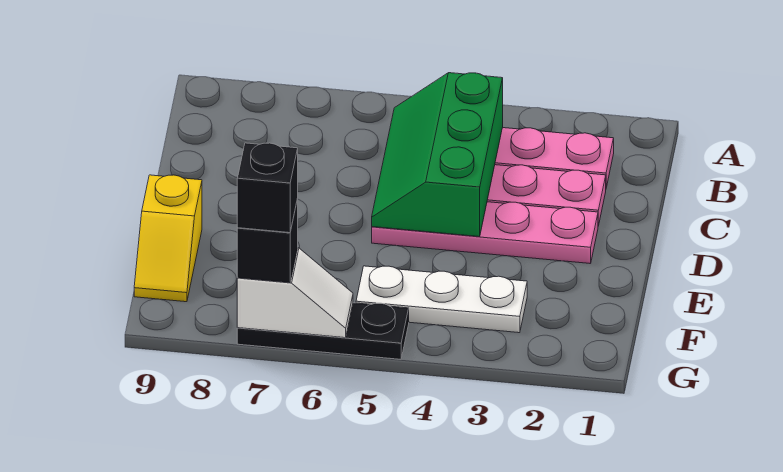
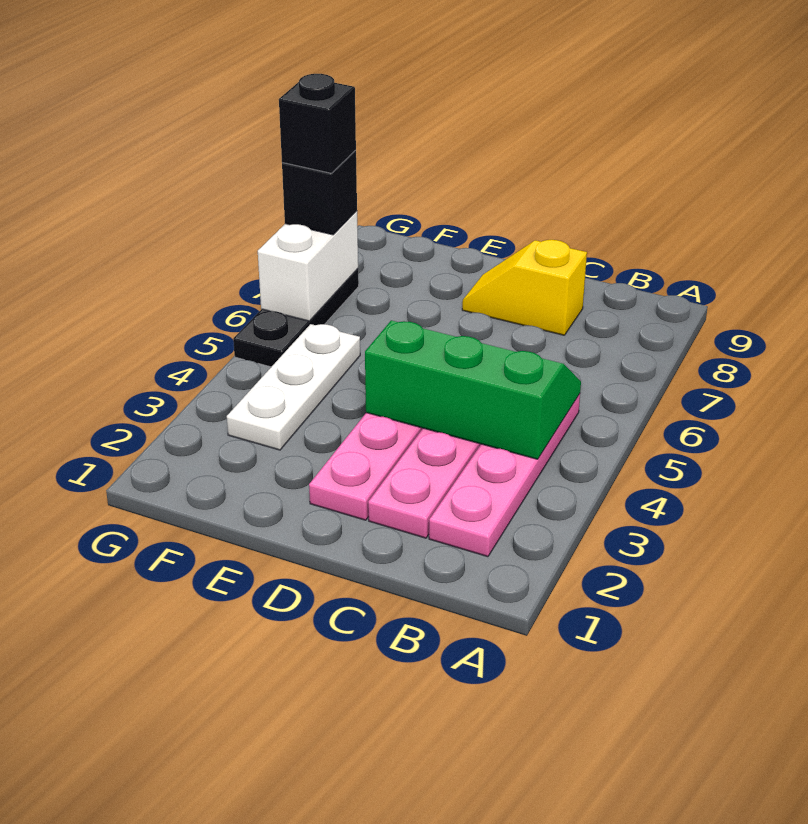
yellow 1x2 slope [134,175,202,302] -> yellow 1x2 slope moved to [462,240,587,335]
white 1x2 slope [237,248,353,338] -> white 1x2 brick [258,211,358,321]

